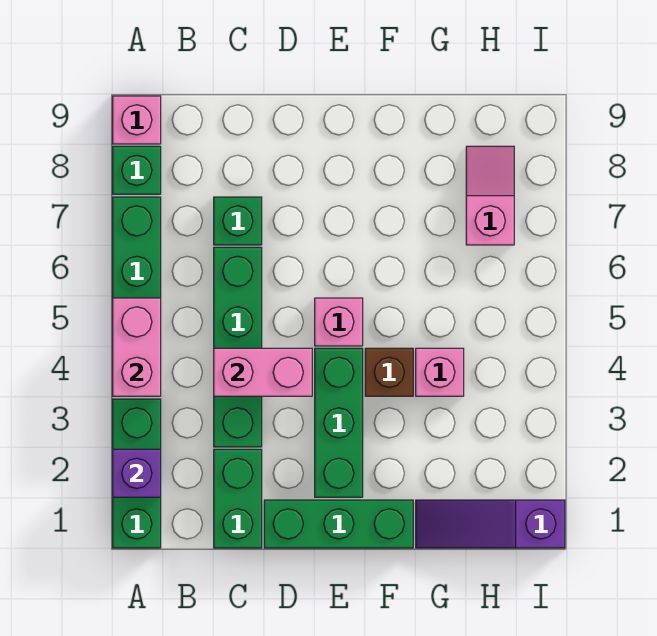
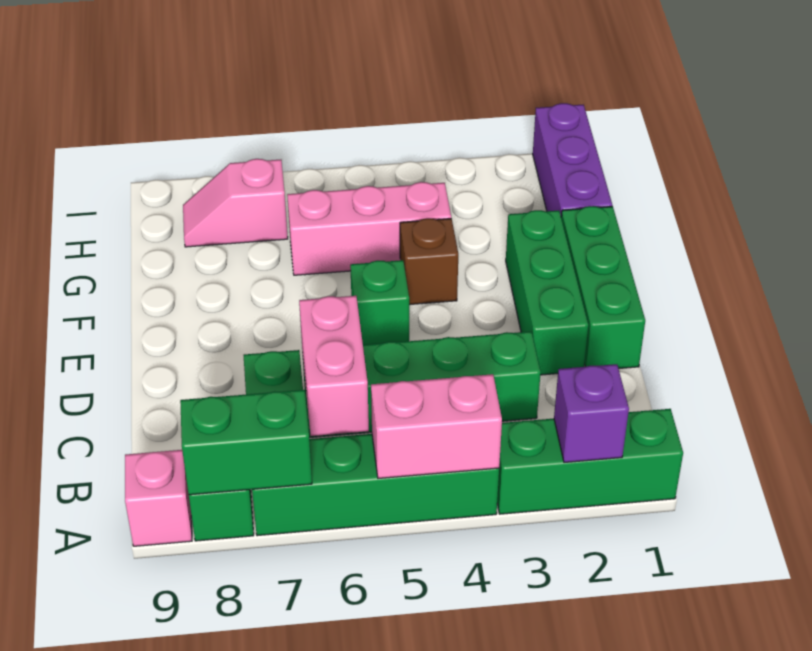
green 1x2 brick [214,449,262,548] -> green 1x2 brick moved to [180,390,312,495]
pink 1x2 brick [214,348,312,396] -> pink 1x2 brick moved to [299,296,369,436]
green 1x3 brick [315,348,363,497] -> green 1x3 brick turned to [506,210,588,375]
pink 1x1 brick [315,298,363,346] -> green 1x1 brick [350,260,409,345]
purple 1x3 slope [416,500,565,548] -> purple 1x3 brick [533,103,612,216]
pink 1x1 brick [416,348,464,396] -> pink 1x3 brick [287,182,451,275]

